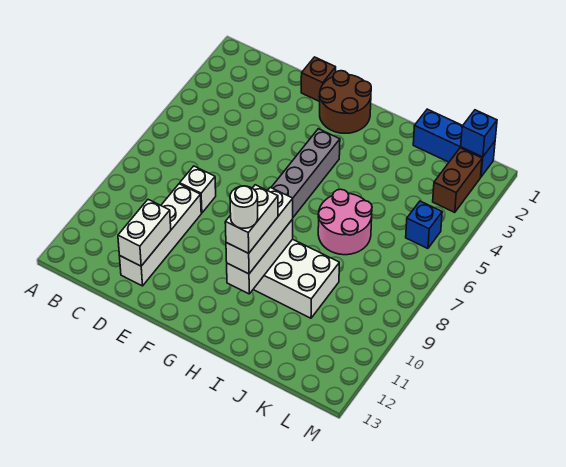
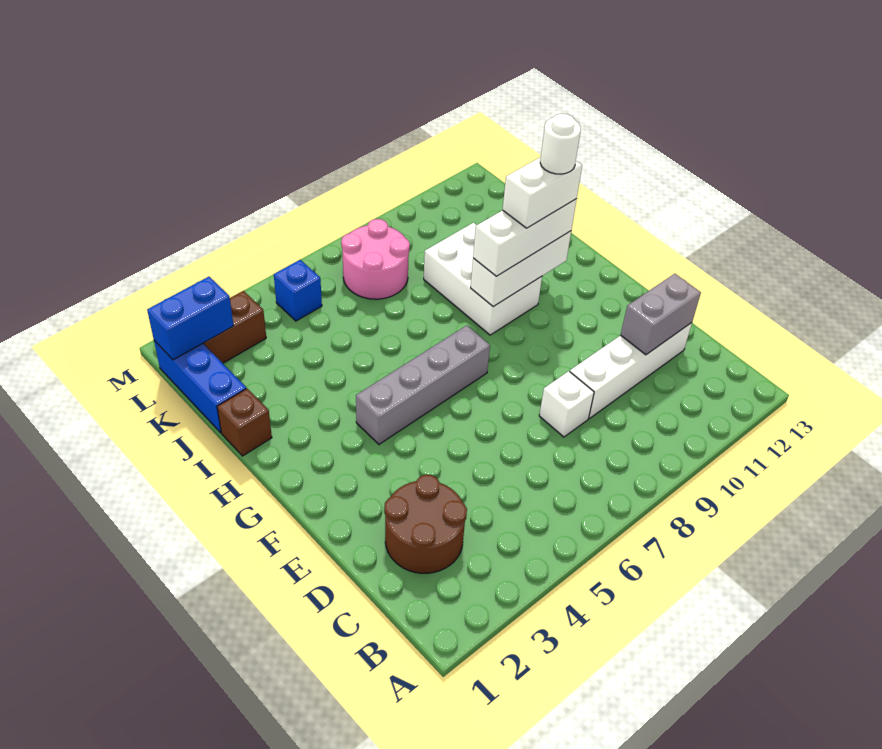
white 1x2 brick [118,200,171,266] -> grey 1x2 brick [621,274,701,355]
brown 1x1 brick [301,57,336,102] -> brown 1x1 brick moved to [217,389,272,456]
brown 2x2 round brick [319,71,371,133] -> brown 2x2 round brick moved to [384,475,467,573]
pink 2x2 round brick [318,189,372,255] -> pink 2x2 round brick moved to [341,219,410,299]
blue 1x1 brick [461,110,497,157] -> blue 1x2 brick [147,277,234,360]

